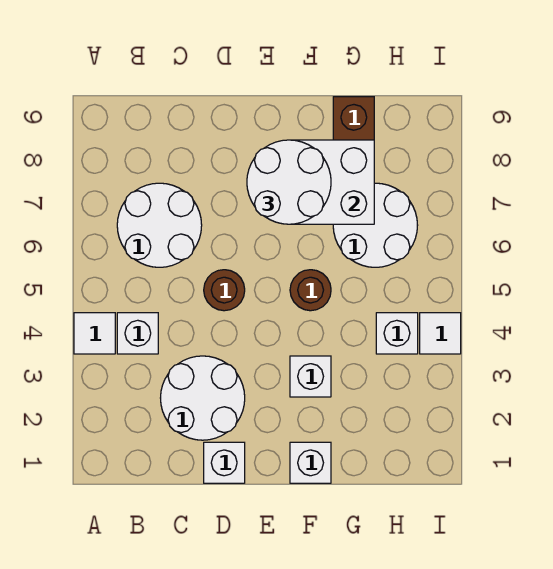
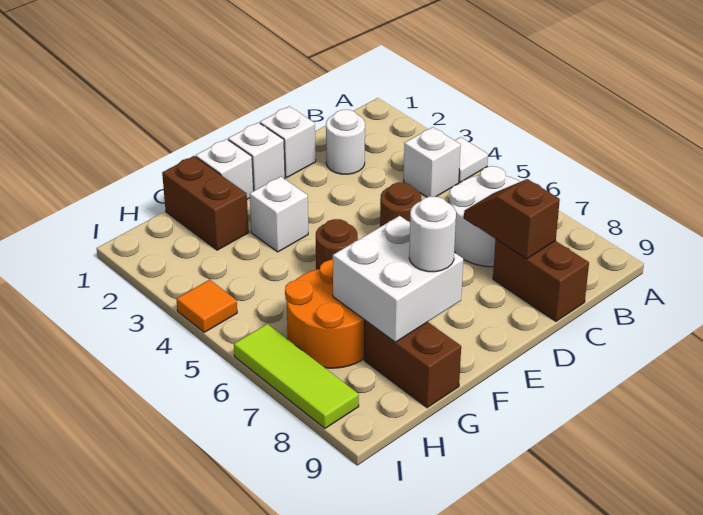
white 2x2 round brick [161,356,245,440] -> white 1x1 round brick [326,110,365,174]
none -> brown 1x2 slope [464,179,560,259]
none -> brown 1x2 brick [493,239,589,321]
white 2x2 round brick [247,140,331,224] -> white 1x1 round brick [409,196,456,272]
none -> brown 1x2 brick [162,156,249,250]
white 2x2 round brick [333,183,418,267] -> orange 2x2 round brick [285,260,365,368]
white 1x1 brick [376,313,418,354] -> white 1x1 brick moved to [228,122,285,191]
white 1x1 tile [420,313,461,354] -> orange 1x1 tile [176,280,237,332]
none -> lime 1x3 tile [234,324,359,428]

